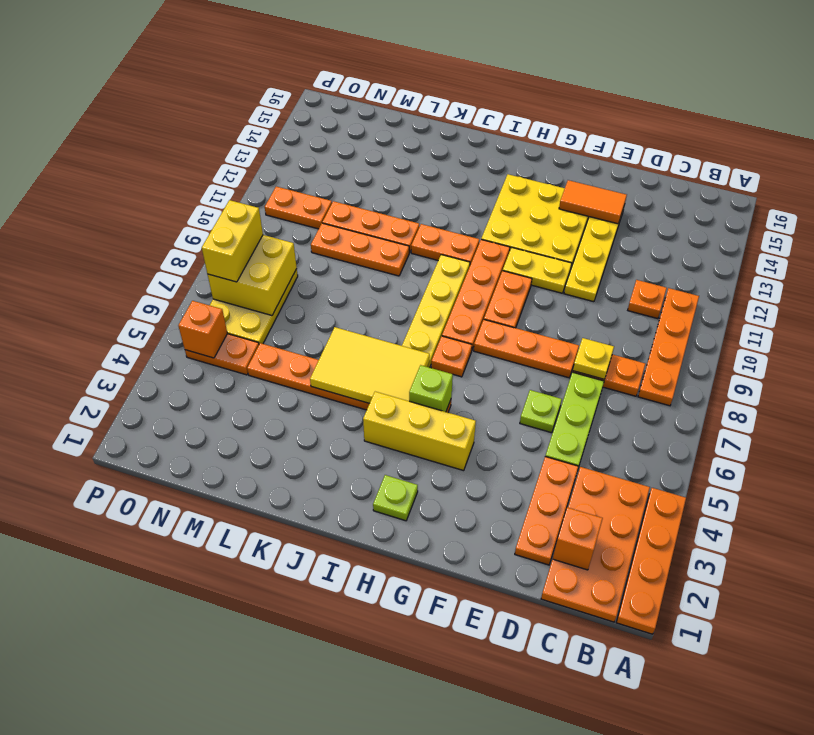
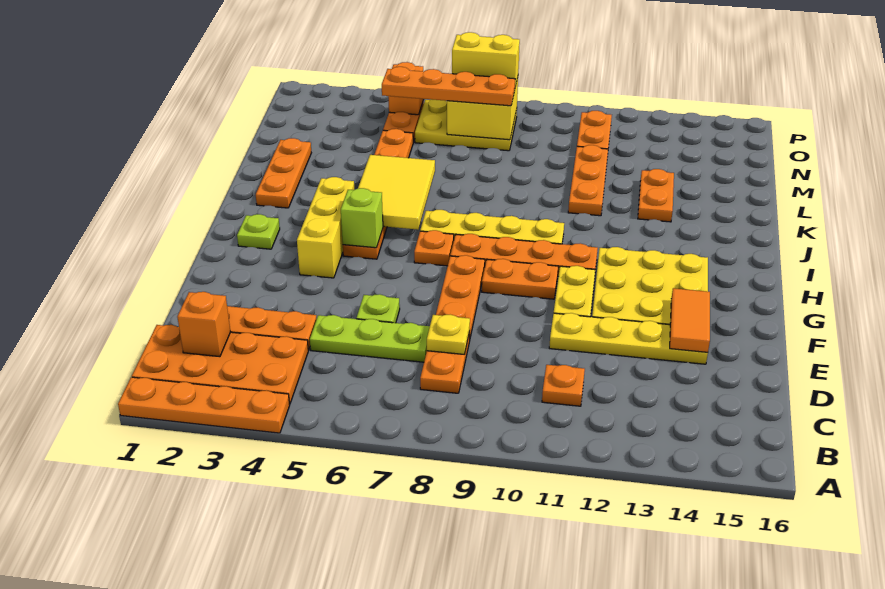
orange 1x4 plate [638,288,699,406] -> orange 1x4 plate moved to [382,67,515,106]
orange 1x2 plate [411,224,479,265] -> orange 1x2 plate moved to [638,169,674,222]
orange 1x3 plate [311,223,409,276] -> orange 1x3 plate moved to [256,138,311,208]

